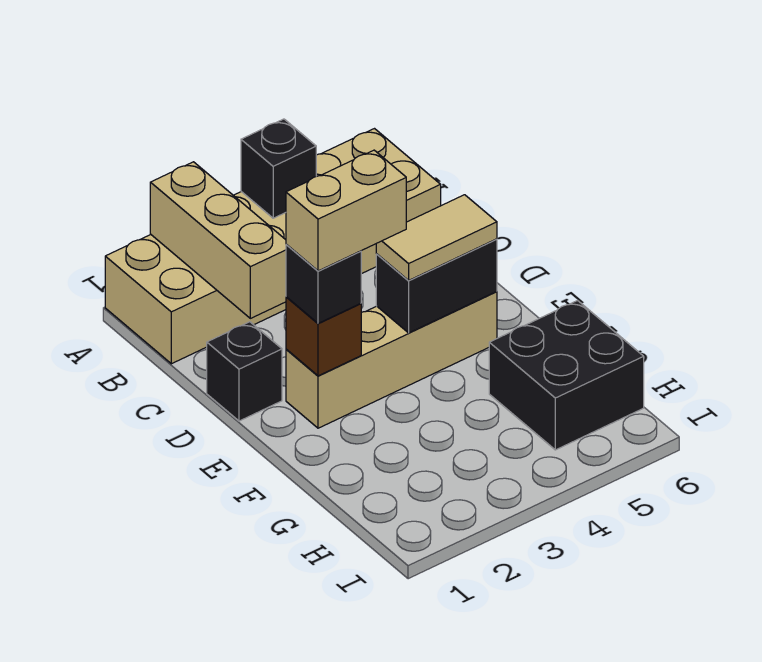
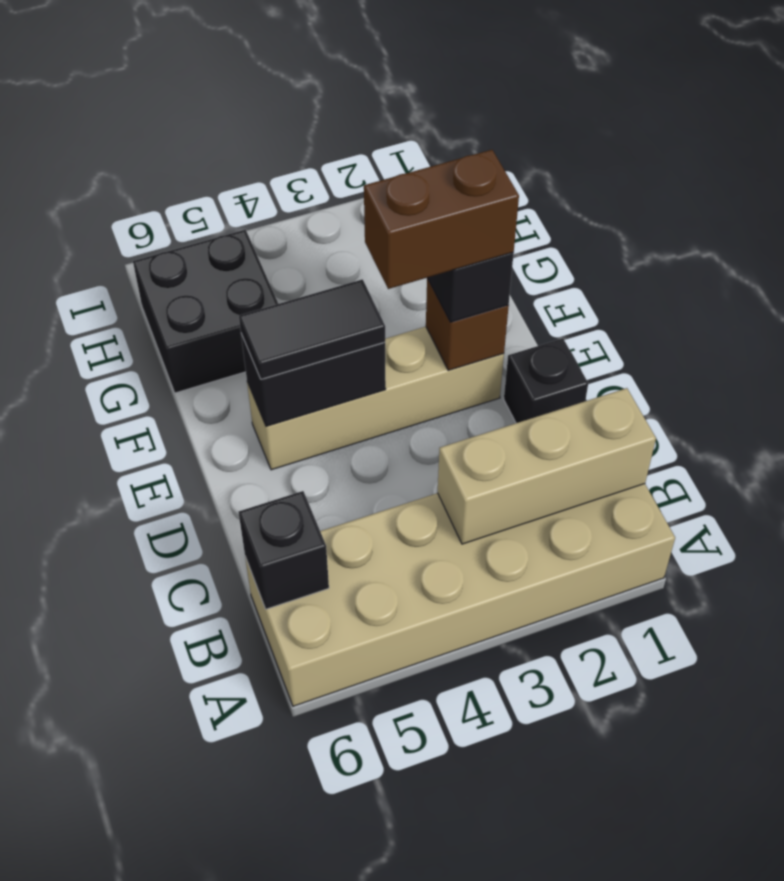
tan 1x3 brick [150,162,286,318] -> tan 1x3 brick turned to [438,388,656,544]
black 1x1 brick [241,119,316,218] -> black 1x1 brick moved to [239,491,329,609]
tan 1x2 brick [286,150,406,271] -> brown 1x2 brick [364,150,519,289]
tan 1x2 tile [376,195,497,280] -> black 1x2 tile [239,279,385,379]

